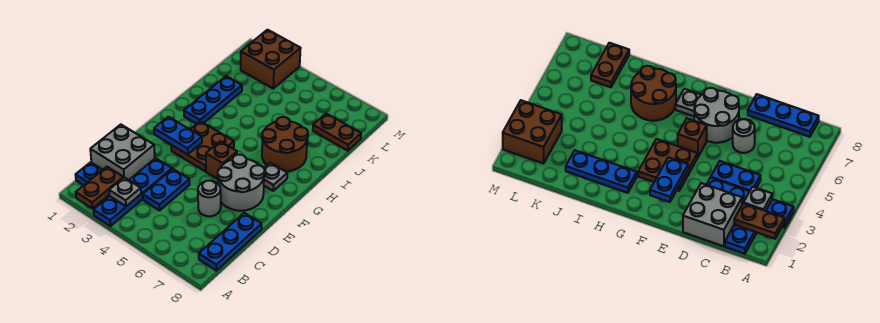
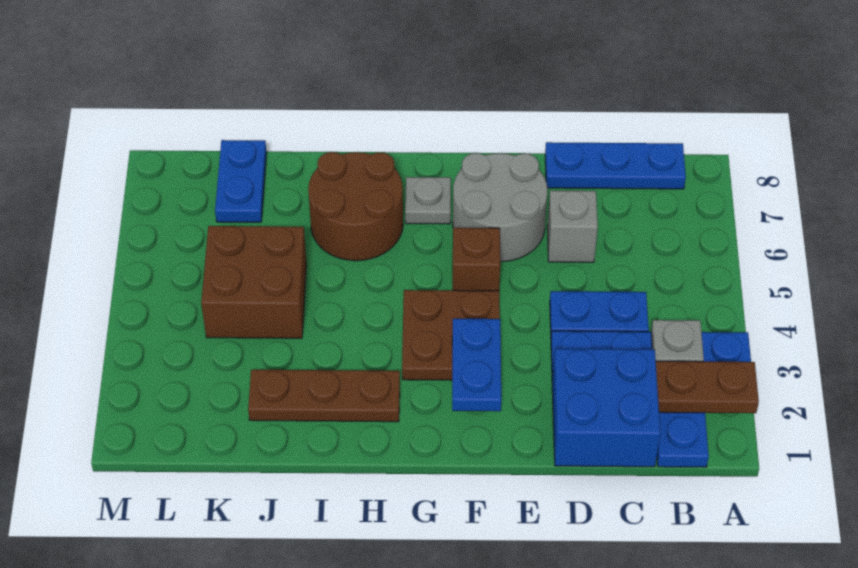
grey 2x2 brick [90,125,155,180] -> blue 2x2 brick [552,349,660,467]
grey 1x1 round brick [198,181,221,216] -> grey 1x1 brick [547,191,598,262]
blue 1x3 plate [184,76,242,124] -> brown 1x3 plate [248,370,400,422]
brown 1x2 plate [313,113,361,151] -> blue 1x2 plate [215,140,267,222]
brown 2x2 brick [241,30,301,89] -> brown 2x2 brick moved to [201,226,306,338]

